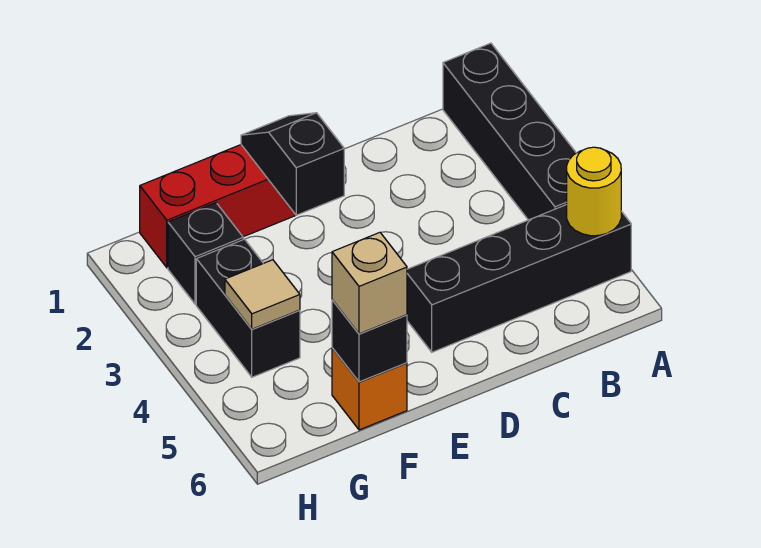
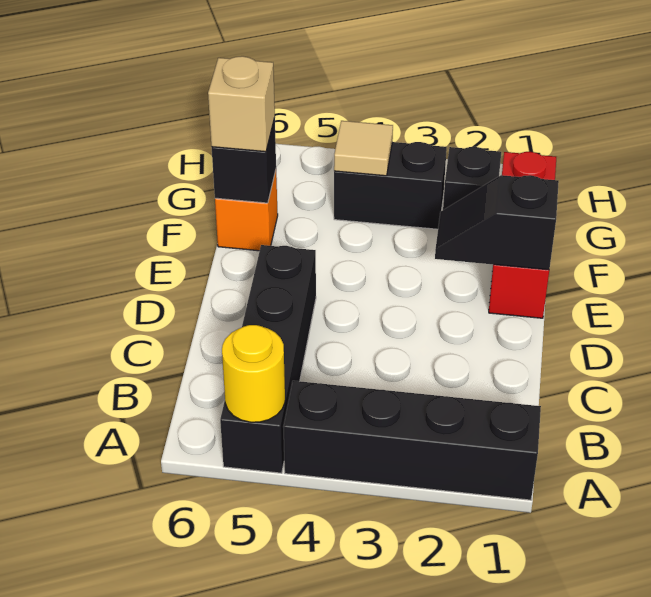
black 1x2 slope [241,113,344,215] -> black 1x2 slope turned to [435,175,559,270]

